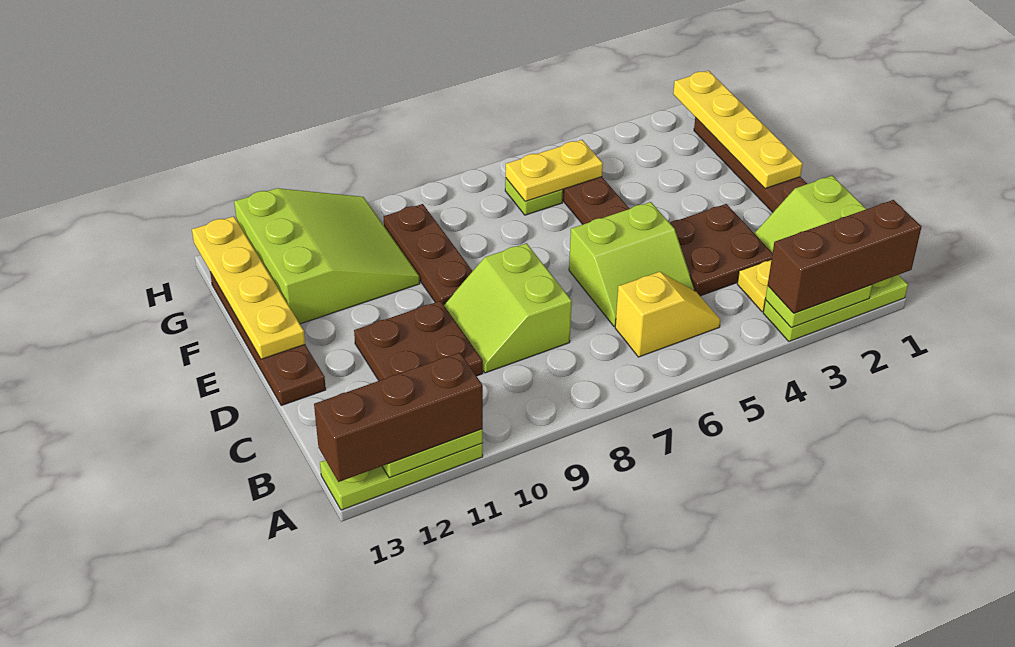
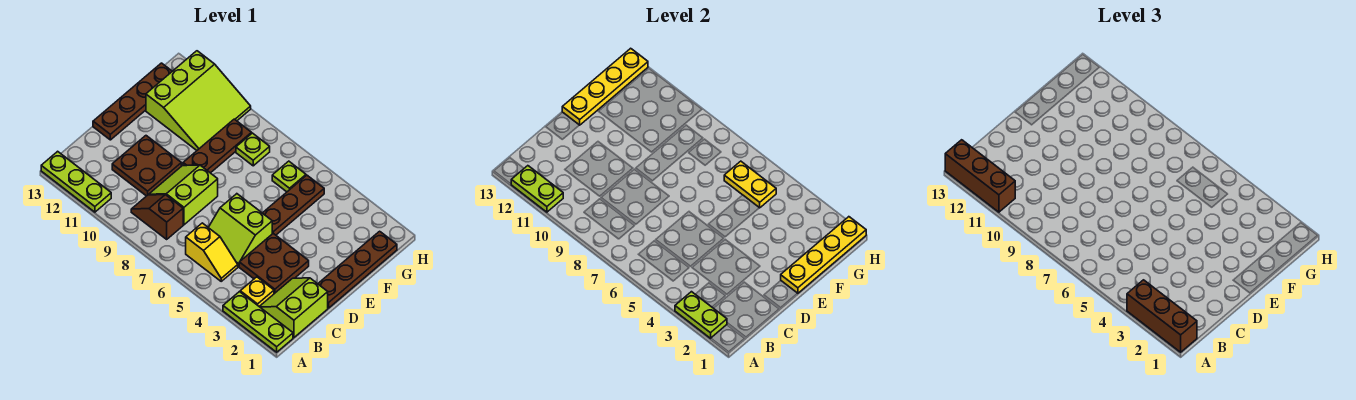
none -> brown 1x2 slope [131,195,183,239]
none -> lime 1x1 plate [236,133,270,166]

